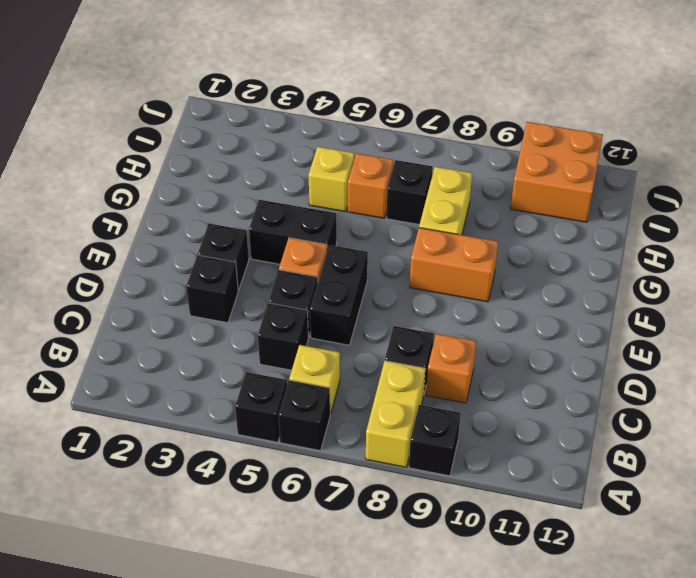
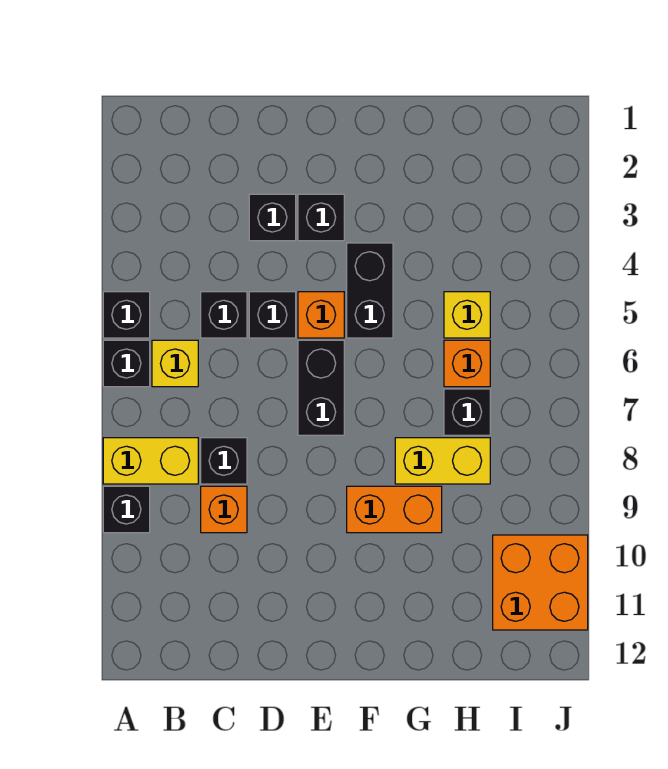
black 1x2 brick [310,245,368,345] -> black 1x2 brick turned to [298,340,344,435]
orange 1x2 brick [410,228,498,302] -> orange 1x2 brick turned to [347,486,442,533]

